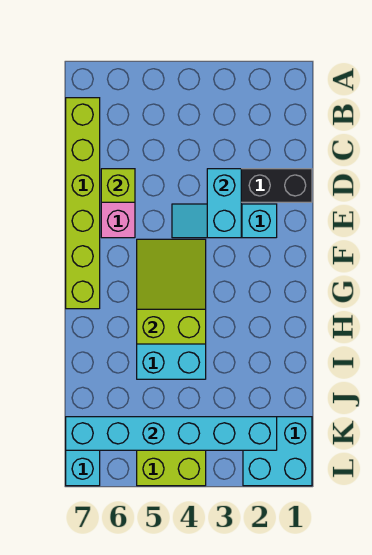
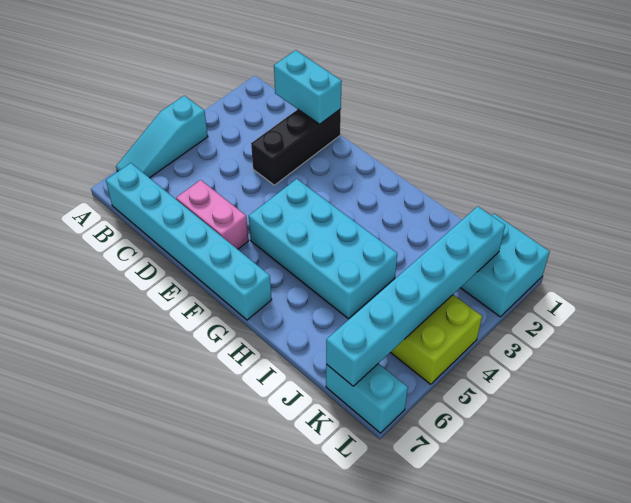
lime 1x6 brick [66,98,100,309] -> cyan 1x6 brick [106,163,272,320]
cyan 1x2 brick [207,169,241,238] -> cyan 1x2 brick moved to [274,50,342,124]
lime 1x1 brick [101,169,135,202] -> none
cyan 1x3 slope [172,204,277,238] -> cyan 1x3 slope moved to [116,96,208,178]
lime 2x3 slope [137,239,206,344] -> none

